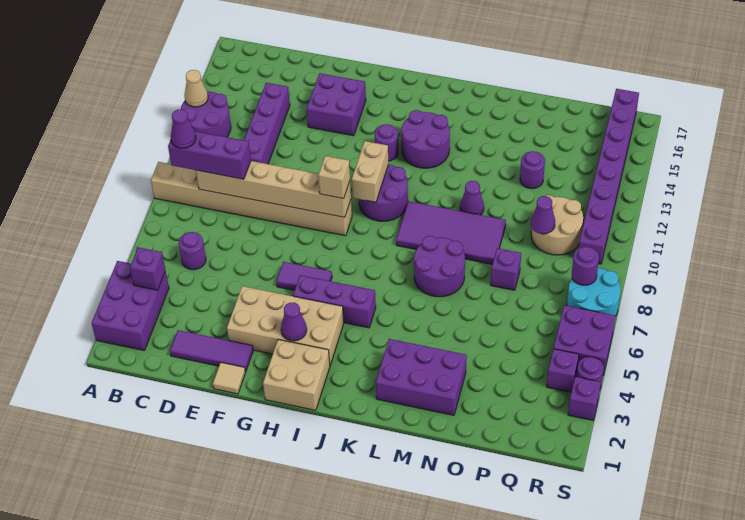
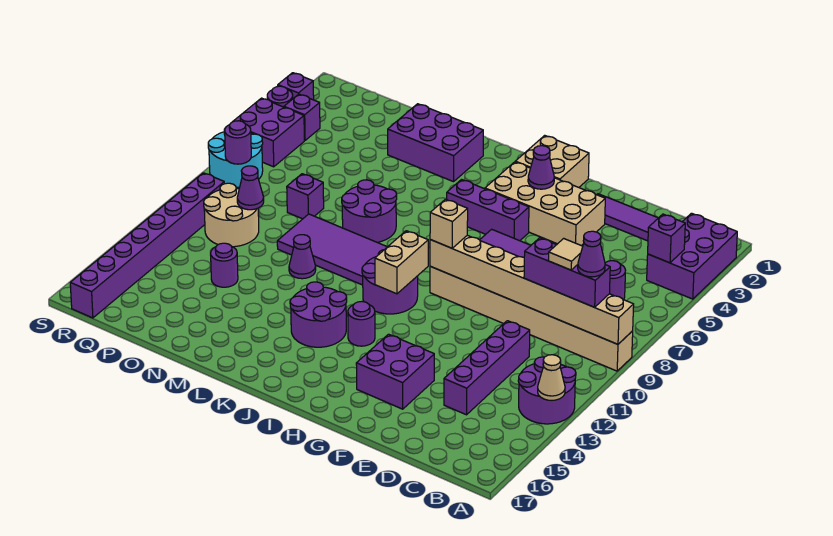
tan 1x6 brick [196,161,351,217] -> tan 1x8 brick [430,235,634,344]
tan 1x1 tile [213,362,245,394] -> tan 1x1 tile moved to [548,238,583,270]

